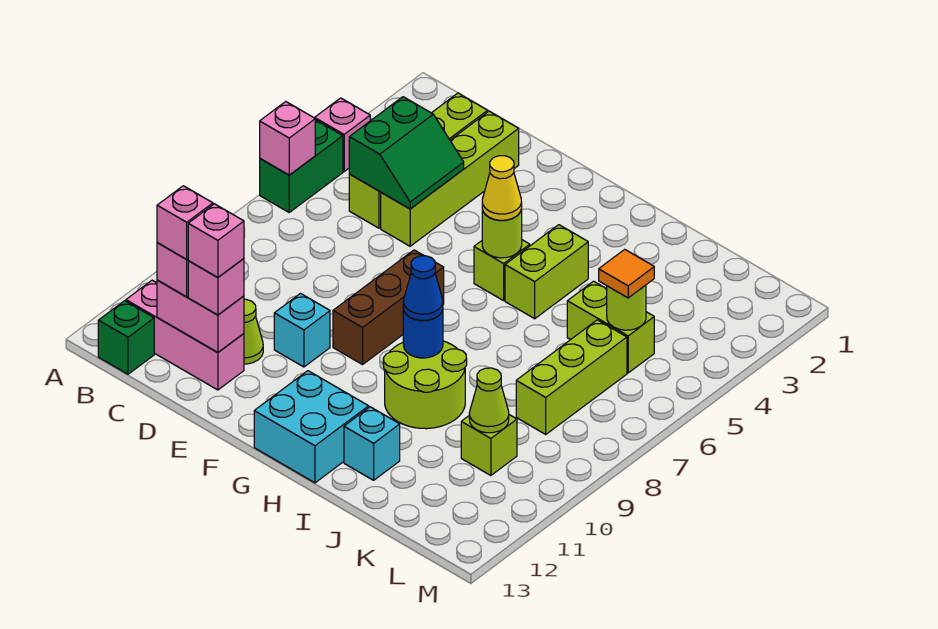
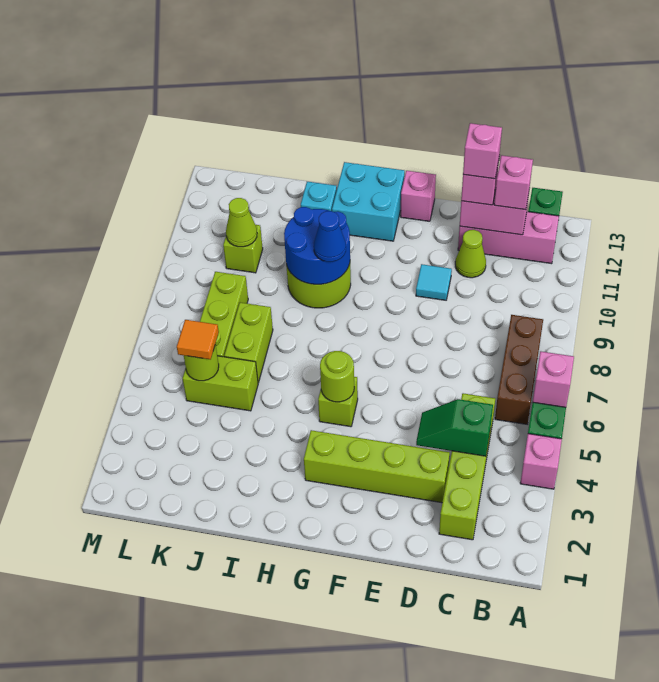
green 2x2 slope [349,97,464,209] -> green 1x2 slope [416,399,493,456]
pink 1x1 brick [157,186,213,259] -> pink 1x1 brick moved to [401,171,436,221]
lime 1x4 brick [381,111,519,246] -> lime 1x4 brick turned to [304,430,450,503]
cyan 1x1 brick [274,294,330,367] -> cyan 1x1 tile [416,264,452,300]
brown 1x3 brick [333,250,444,365] -> brown 1x3 brick moved to [495,315,543,424]
yellow 1x1 cone [482,156,522,220] -> none
lime 1x2 brick [505,225,588,319] -> lime 1x2 brick moved to [224,303,273,383]
blue 1x1 round brick [403,307,443,358] -> blue 2x2 round brick [284,207,350,284]

